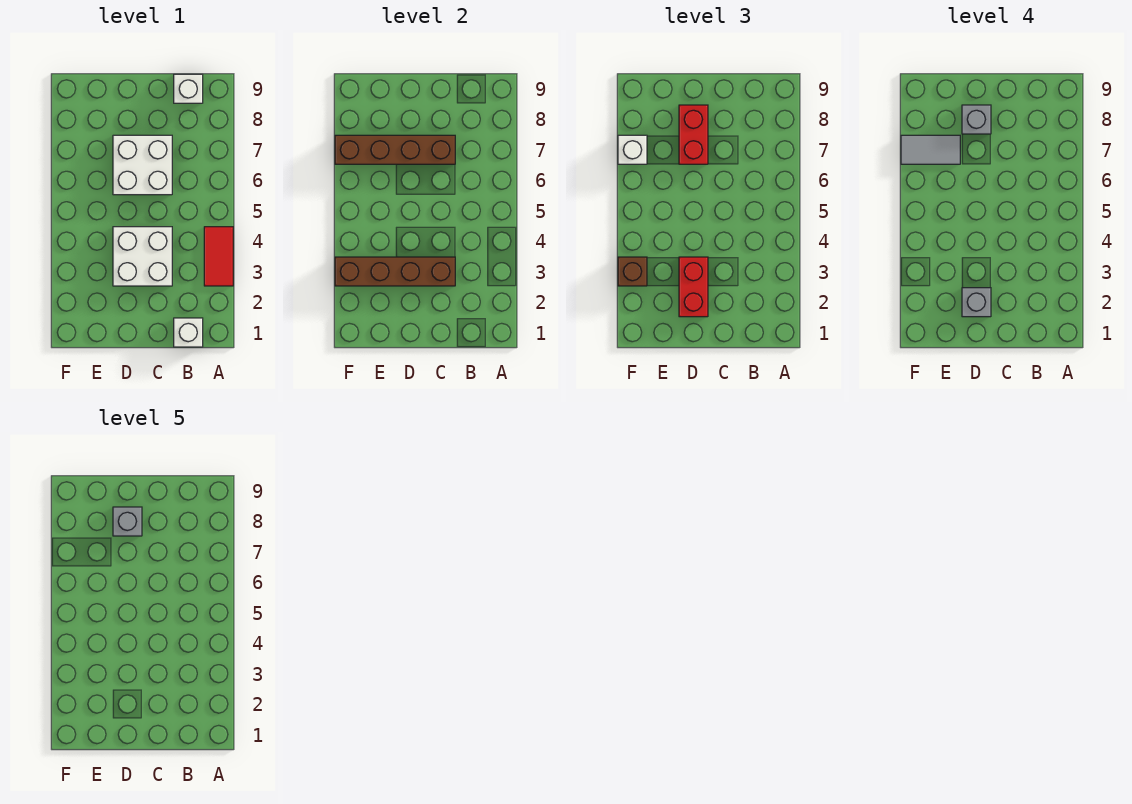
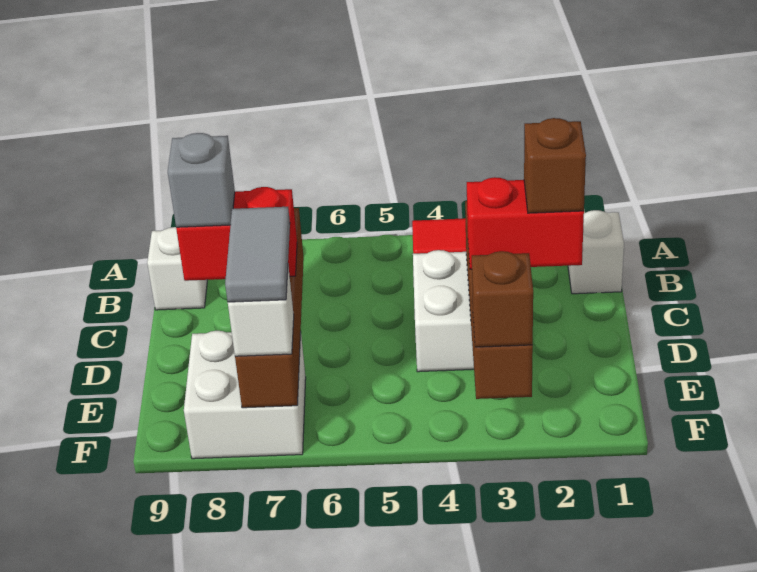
white 2x2 brick [113,135,172,195] -> white 2x2 brick moved to [184,331,306,459]
grey 1x1 brick [962,288,991,317] -> brown 1x1 brick [524,118,586,213]
grey 1x1 brick [113,507,142,536] -> none

